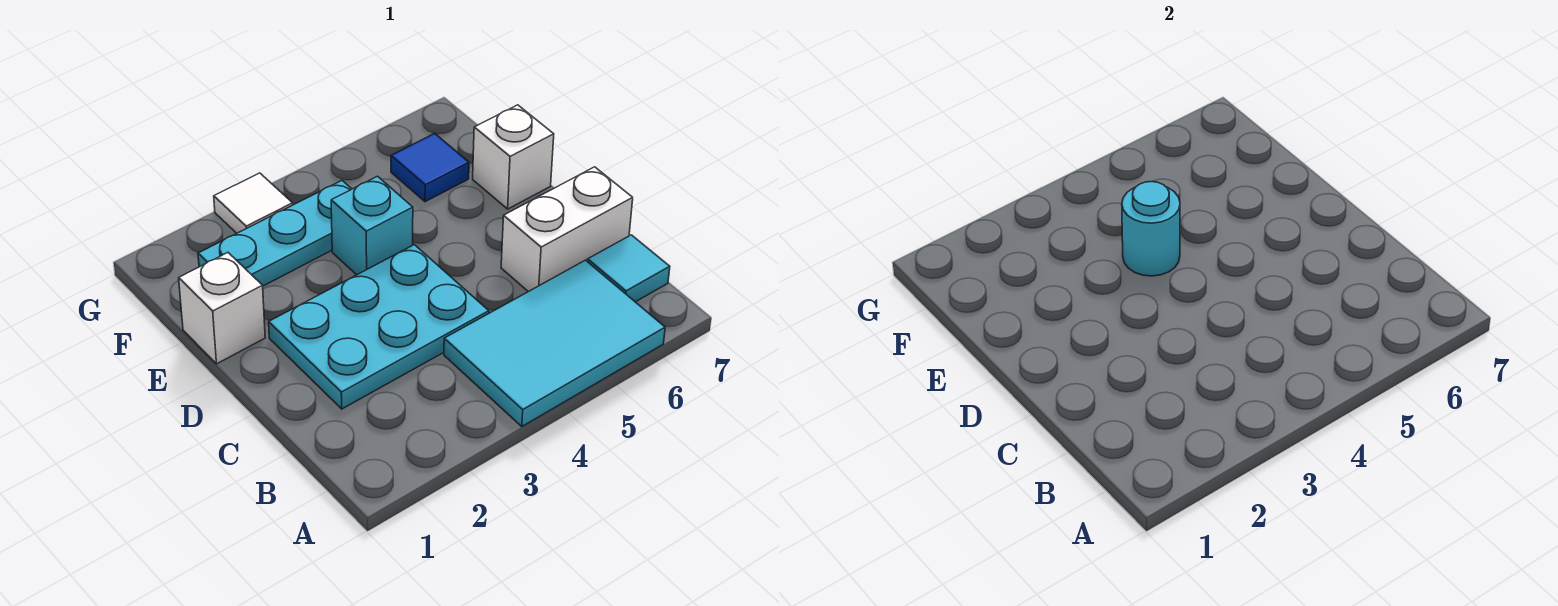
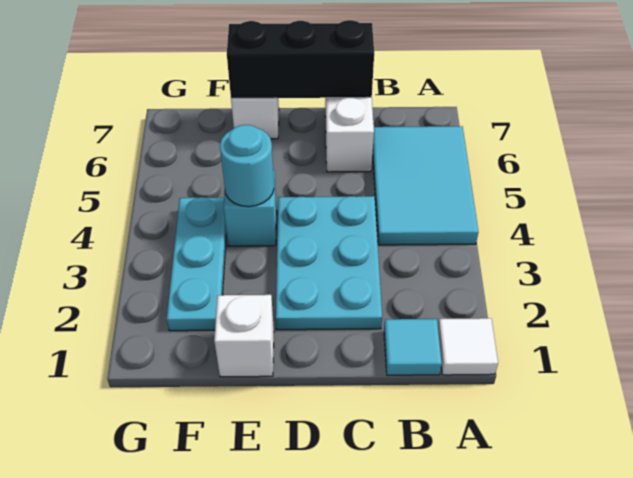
cyan 1x1 tile [588,235,670,302] -> cyan 1x1 tile moved to [384,319,442,375]
none -> black 1x3 brick [227,20,374,98]
blue 1x1 tile [391,133,469,202] -> none
white 1x1 tile [214,173,293,233] -> white 1x1 tile moved to [438,318,498,375]

